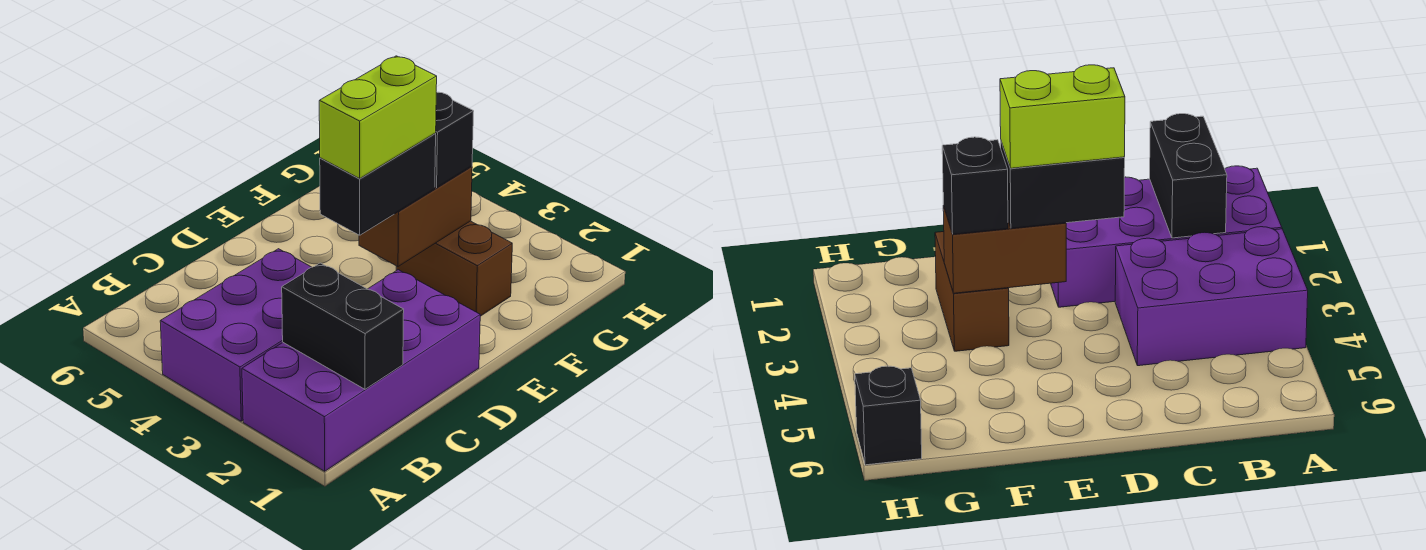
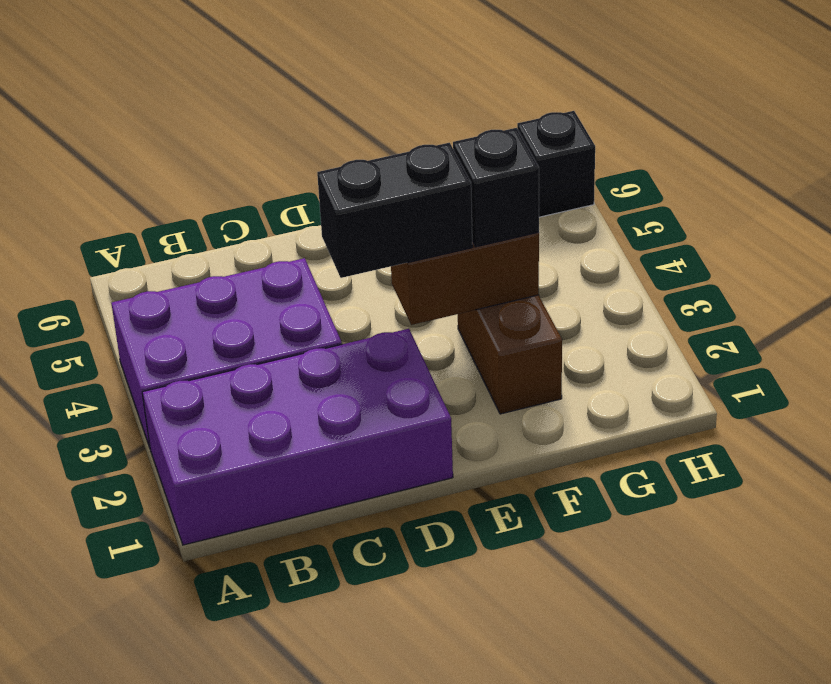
black 1x2 brick [282,263,404,389] -> none
lime 1x2 brick [319,56,437,178] -> none

